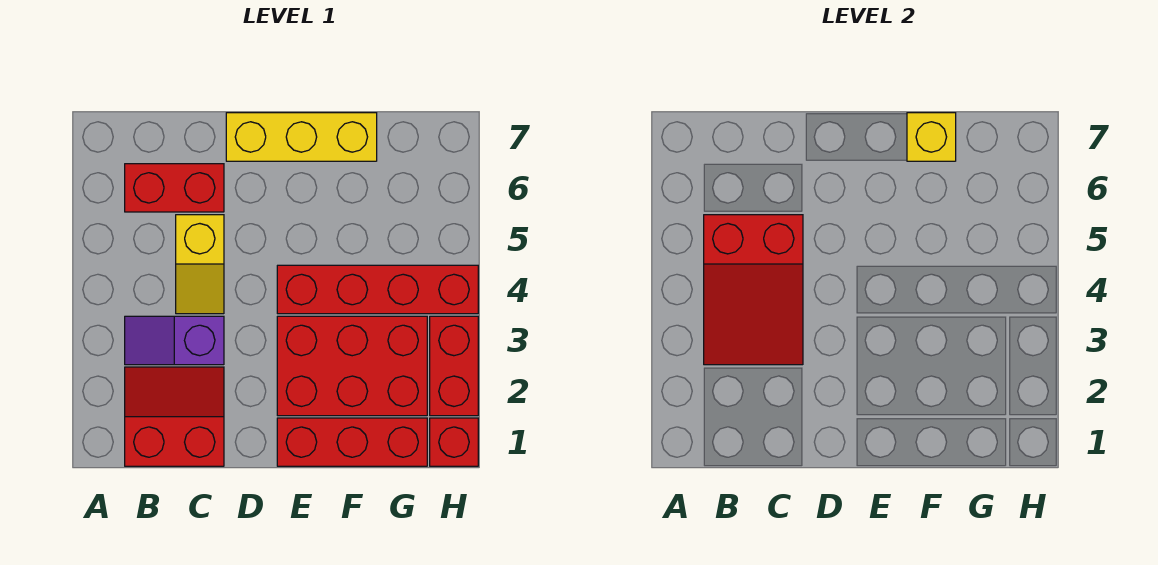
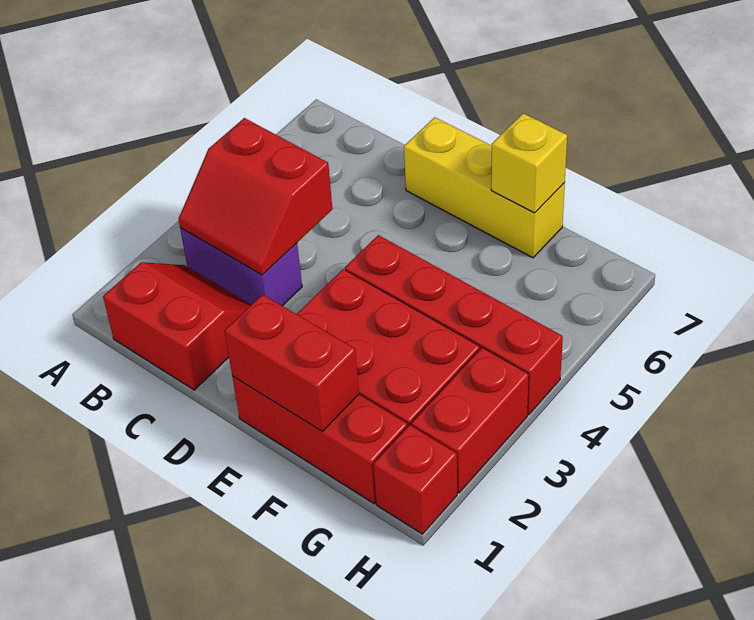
purple 1x2 slope [125,316,224,365] -> purple 1x2 brick [180,228,302,306]
red 2x3 slope [704,215,803,365] -> red 2x2 slope [178,118,332,275]
red 1x2 brick [125,164,224,212] -> red 1x2 brick moved to [225,294,359,431]
yellow 1x2 slope [176,215,224,314] -> none

